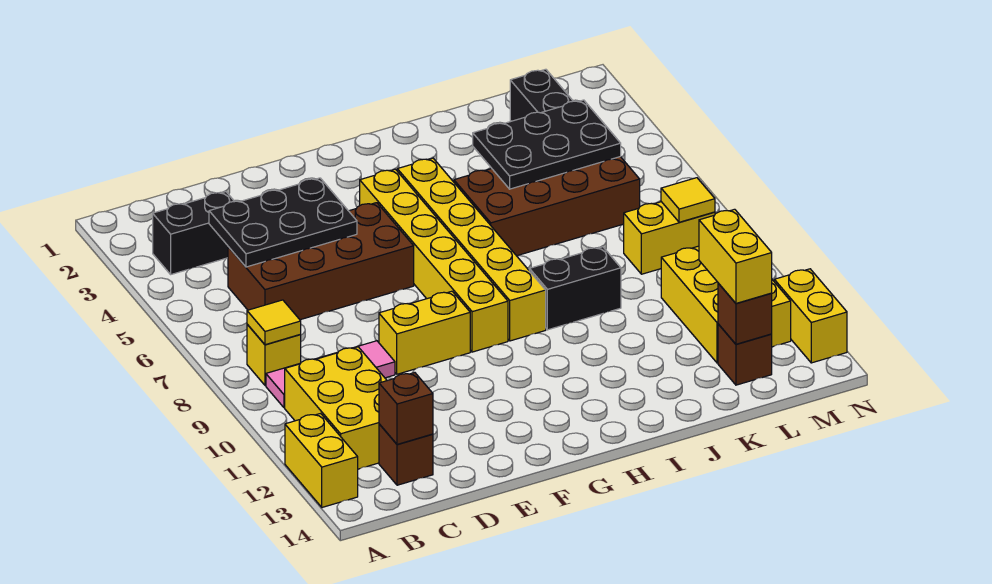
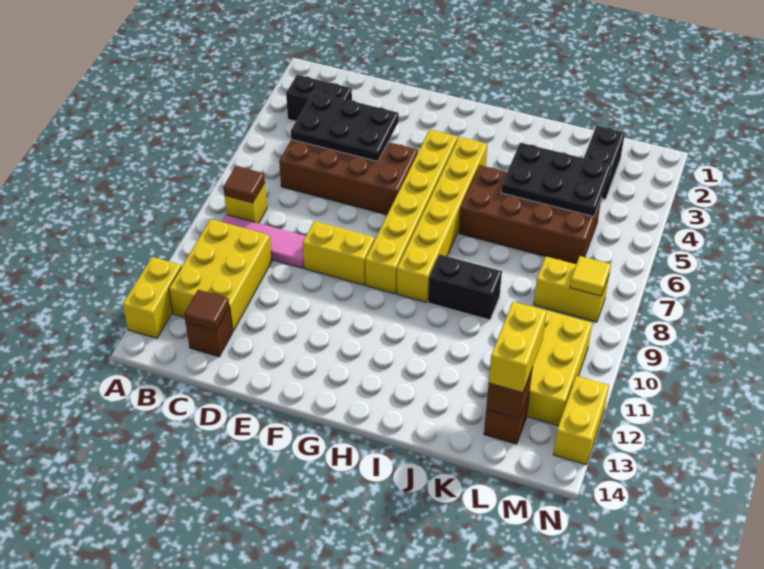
yellow 1x1 tile [247,300,301,345] -> brown 1x1 tile [223,166,265,203]
brown 1x1 brick [379,373,433,444] -> brown 1x1 tile [184,290,229,331]

